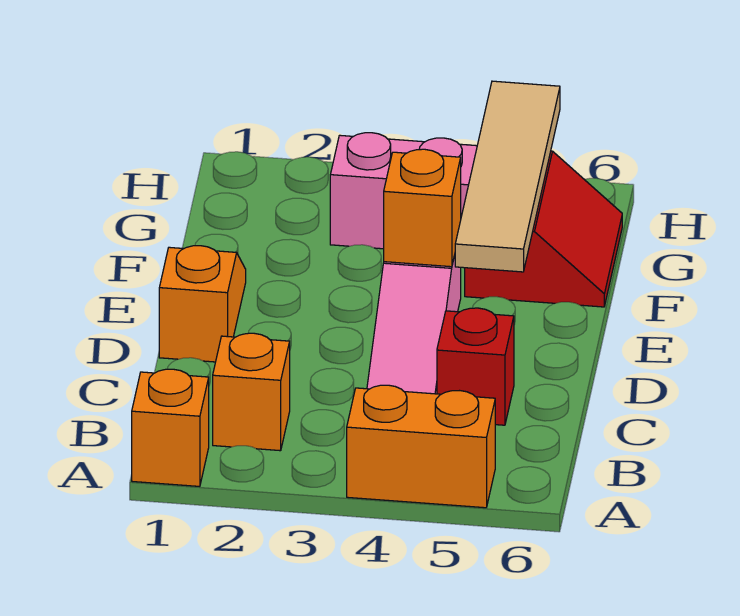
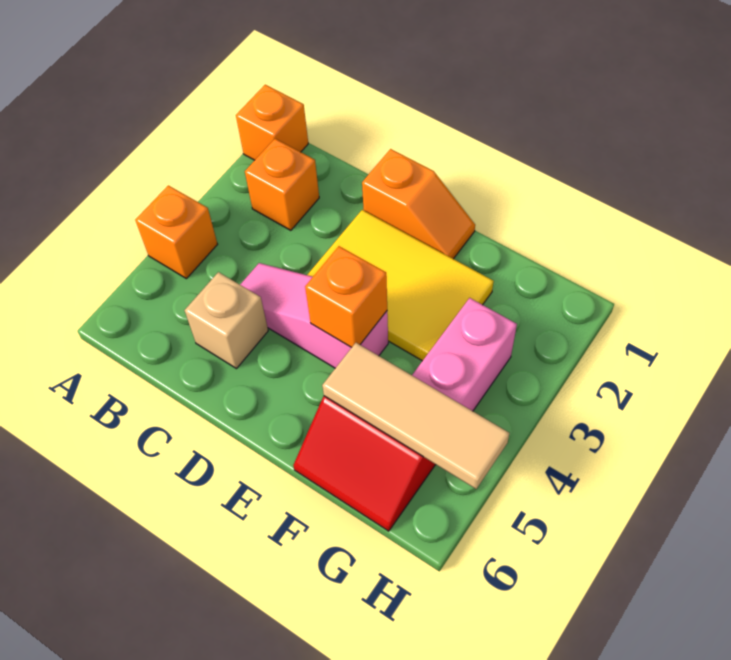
orange 1x2 brick [347,385,495,508] -> orange 1x1 brick [135,185,218,279]
red 1x1 brick [437,308,514,425] -> tan 1x1 brick [185,272,268,369]
none -> yellow 2x3 tile [307,210,494,361]
tan 1x4 tile [455,81,560,272] -> tan 1x3 tile [322,343,509,489]

